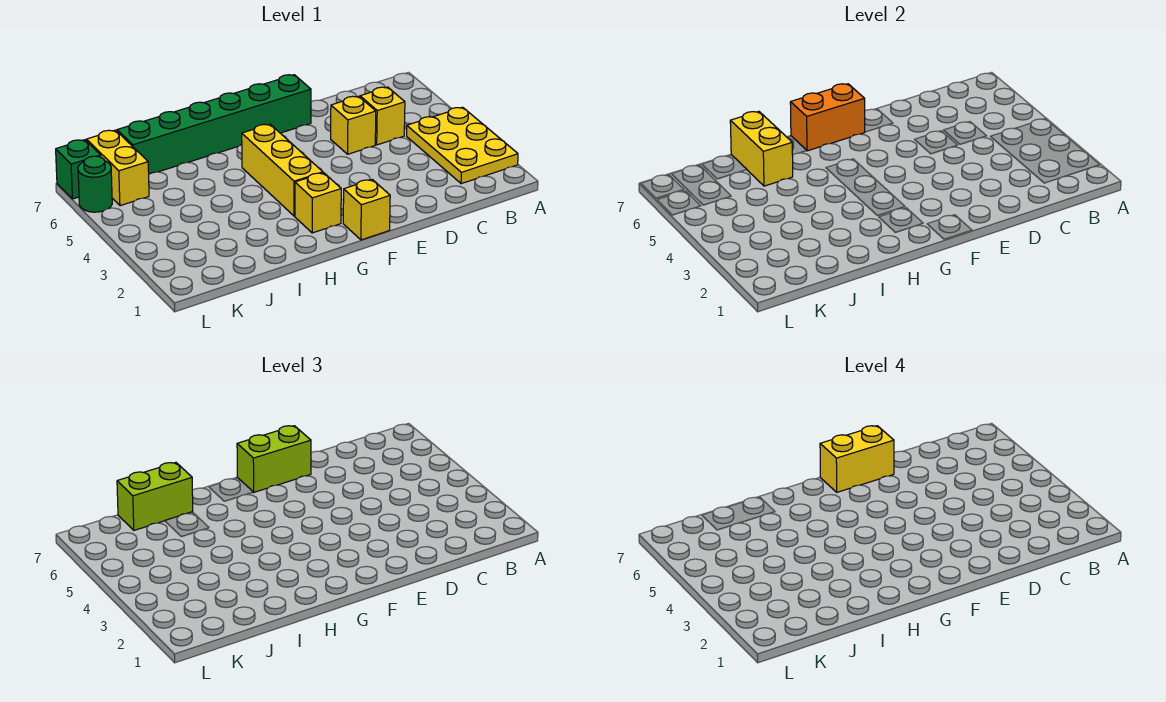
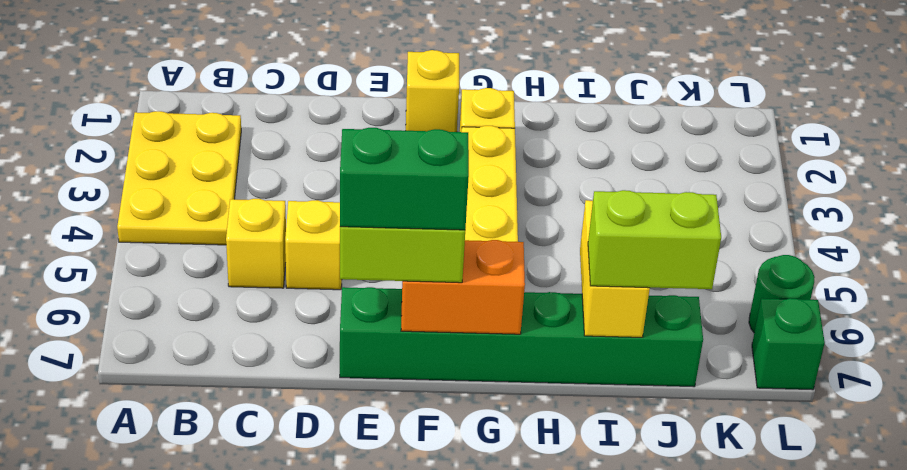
yellow 1x2 brick [820,426,894,492] -> green 1x2 brick [340,128,469,230]
yellow 1x2 brick [86,130,149,206] -> none

